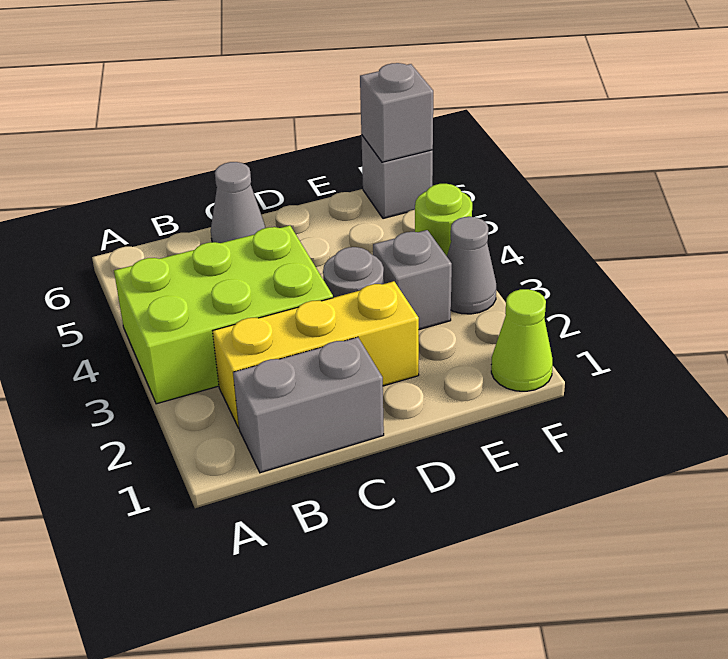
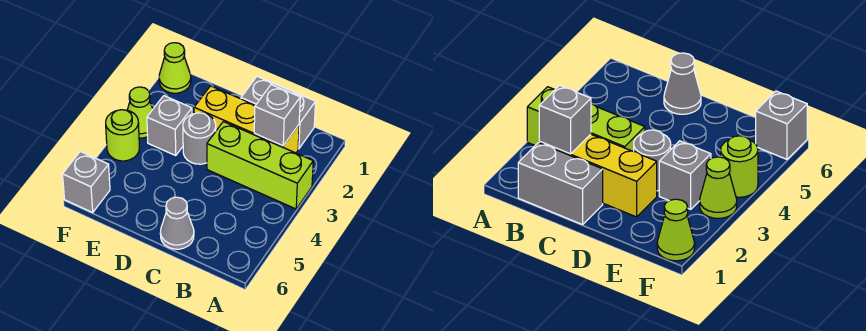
lime 2x3 brick [114,226,333,404] -> lime 1x3 brick [207,122,313,209]
grey 1x1 cone [447,217,496,314] -> lime 1x1 cone [128,87,153,138]
grey 1x1 brick [360,63,433,162] -> grey 1x1 brick moved to [254,85,300,146]

